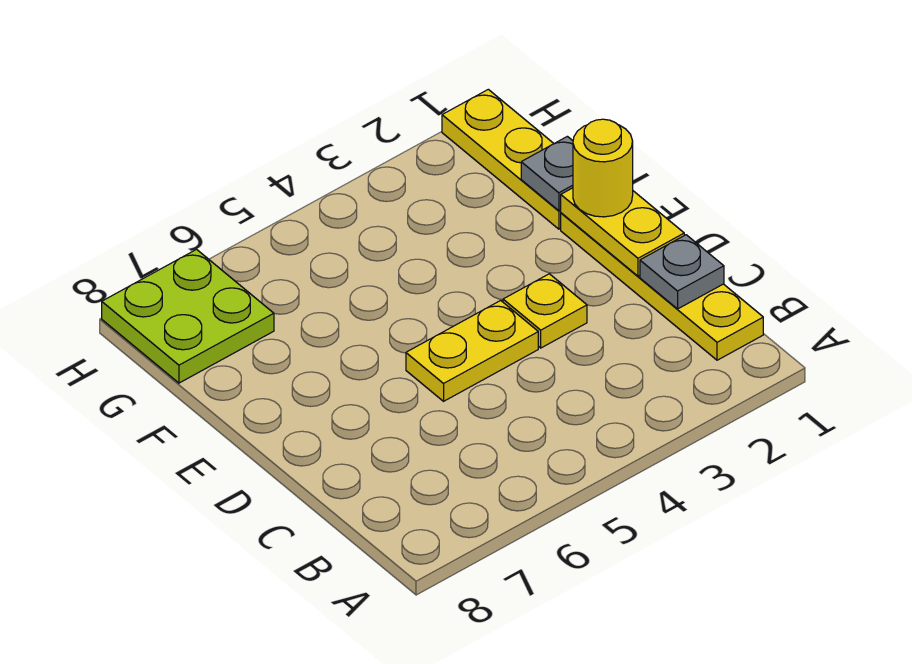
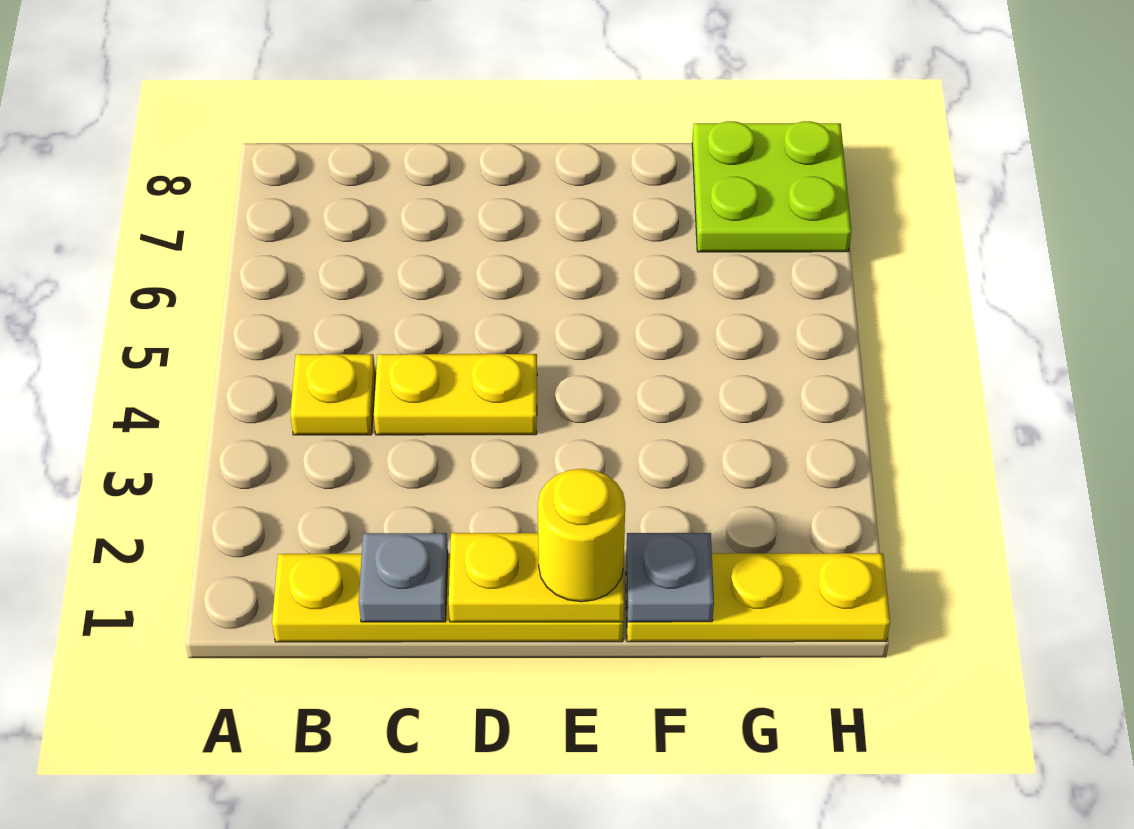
yellow 1x1 plate [503,274,587,348] -> yellow 1x1 plate moved to [290,354,375,435]
yellow 1x2 plate [406,301,538,401] -> yellow 1x2 plate turned to [374,354,537,435]

